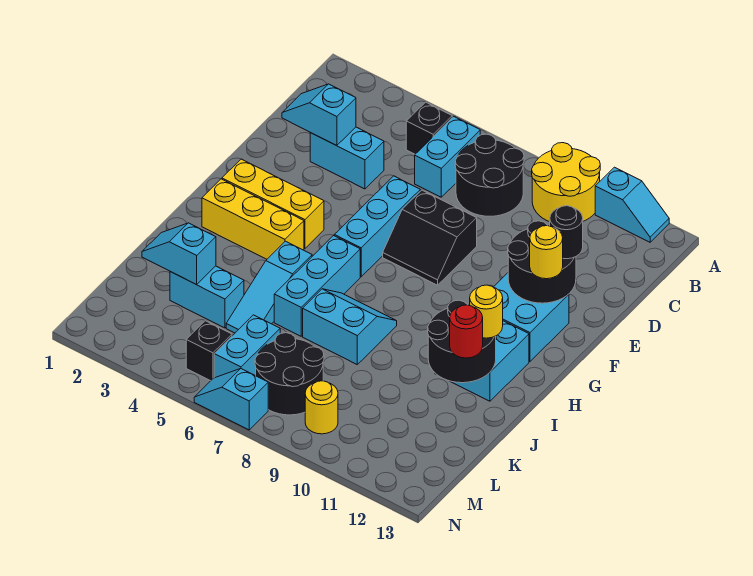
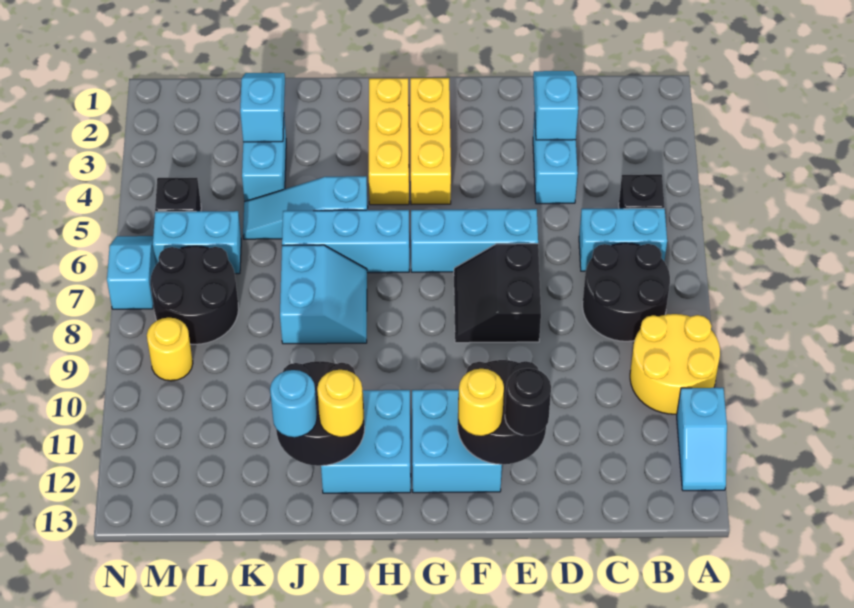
red 1x1 round brick [450,305,483,358] -> cyan 1x1 round brick [270,370,317,437]

